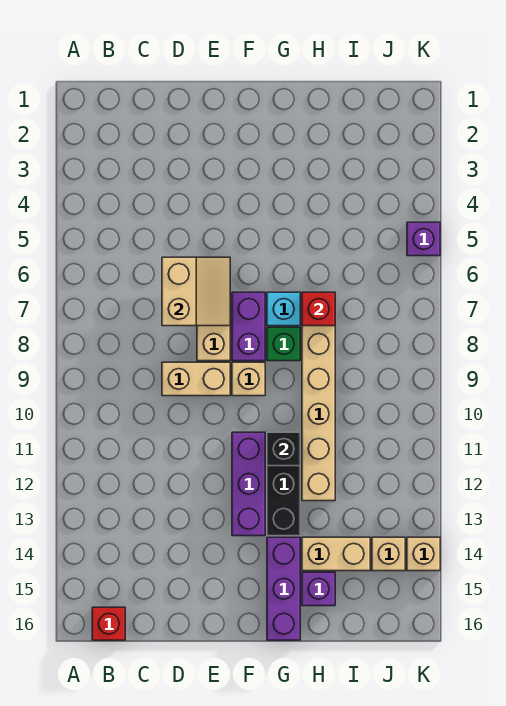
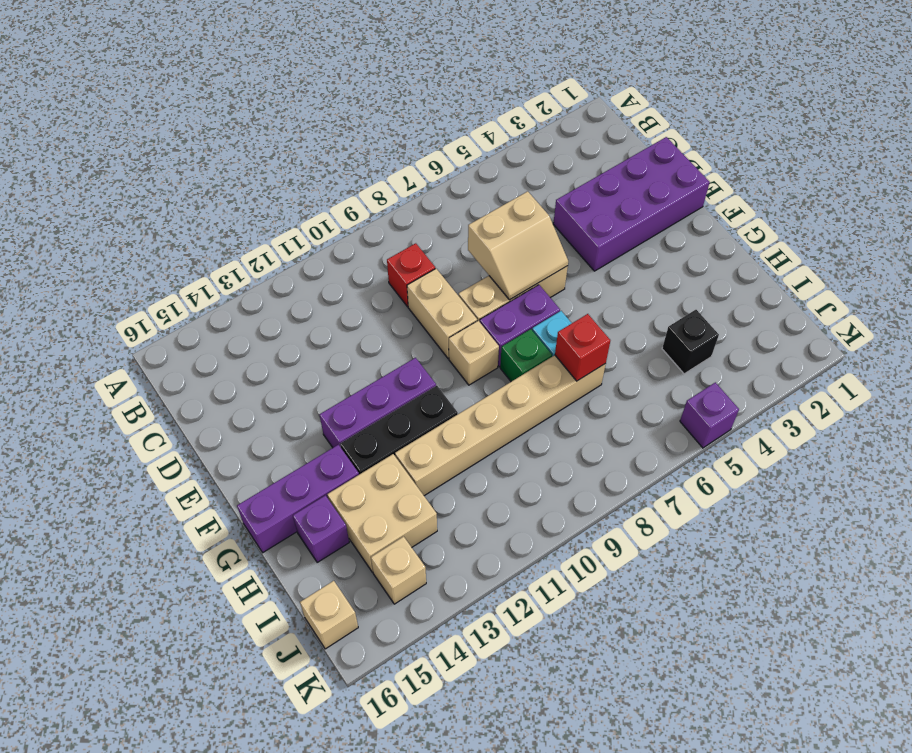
red 1x1 brick [92,607,125,640] -> red 1x1 brick moved to [387,243,435,307]
none -> purple 2x4 brick [553,137,710,271]
black 1x1 brick [267,432,300,466] -> black 1x1 brick moved to [662,310,719,374]
tan 1x2 brick [302,537,370,571] -> tan 2x2 brick [327,454,437,572]
tan 1x1 brick [407,537,440,571] -> tan 1x1 brick moved to [300,581,358,649]

